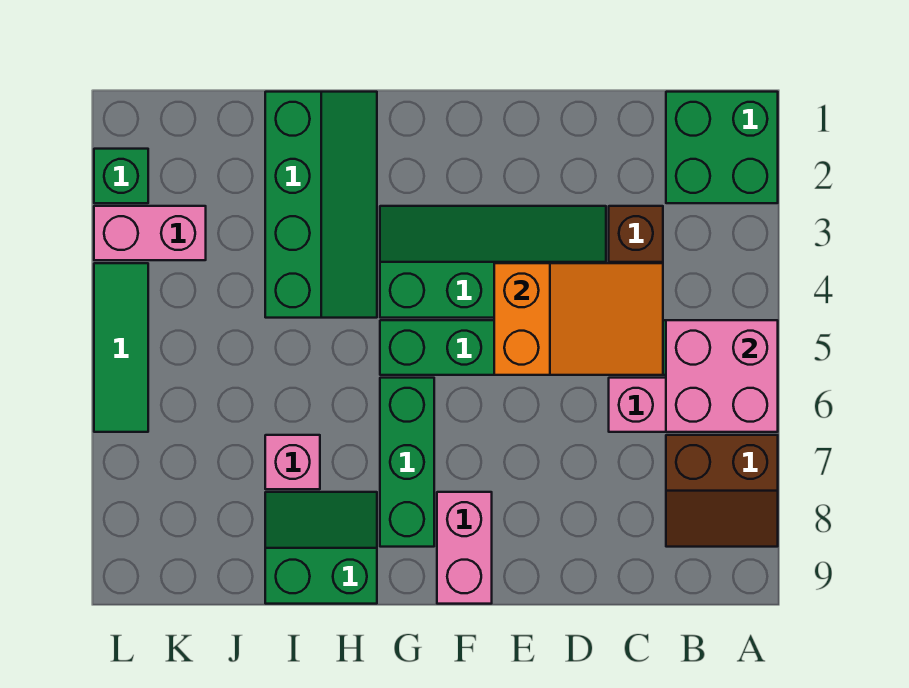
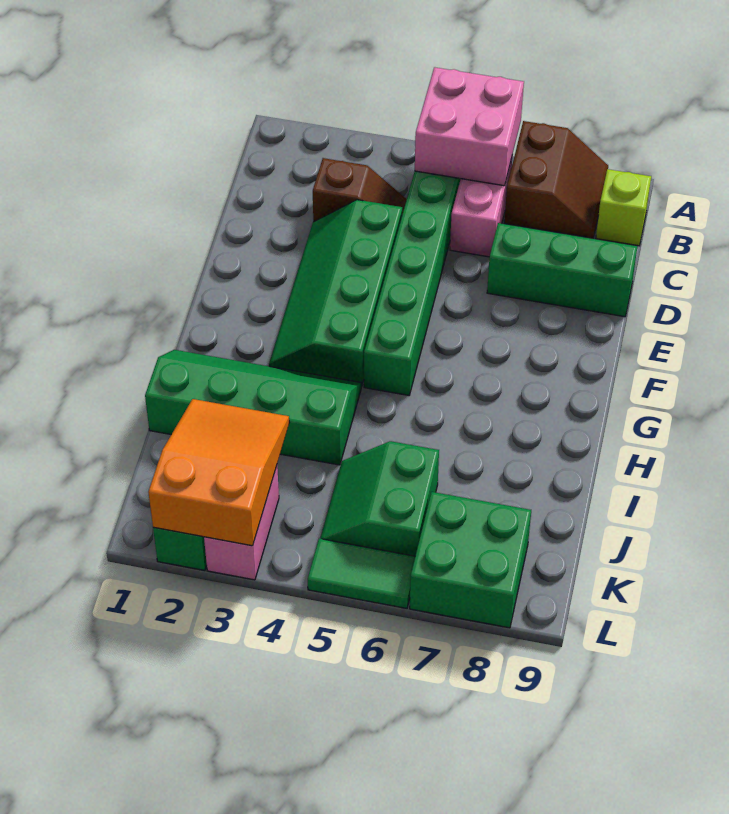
green 2x2 brick [666,92,778,203] -> green 2x2 brick moved to [410,492,531,628]
none -> lime 1x1 brick [596,169,651,246]
orange 2x3 slope [494,263,663,375] -> orange 2x3 slope moved to [148,399,289,546]
pink 1x2 brick [437,492,492,604] -> none
green 1x3 brick [380,378,434,547] -> green 1x3 brick moved to [487,223,638,317]
green 2x2 slope [265,492,377,604] -> green 2x2 slope moved to [320,441,439,556]
pink 1x1 brick [265,435,320,489] -> none
green 1x3 tile [94,263,148,432] -> green 1x2 tile [308,539,415,608]

